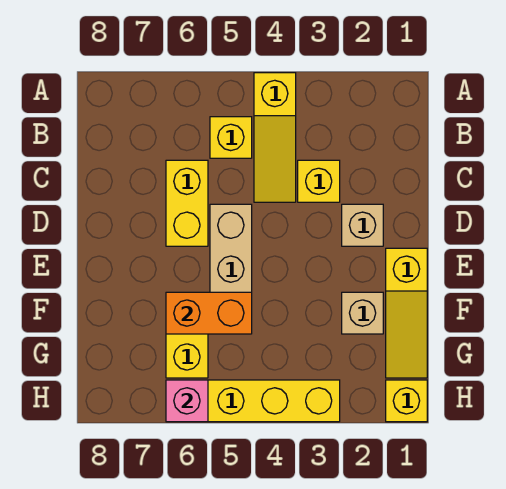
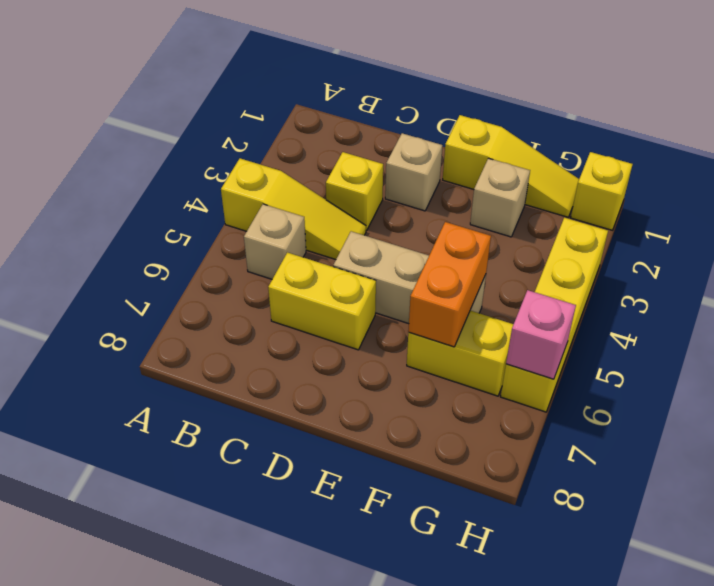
yellow 1x1 brick [210,117,252,158] -> tan 1x1 brick [244,204,306,279]

